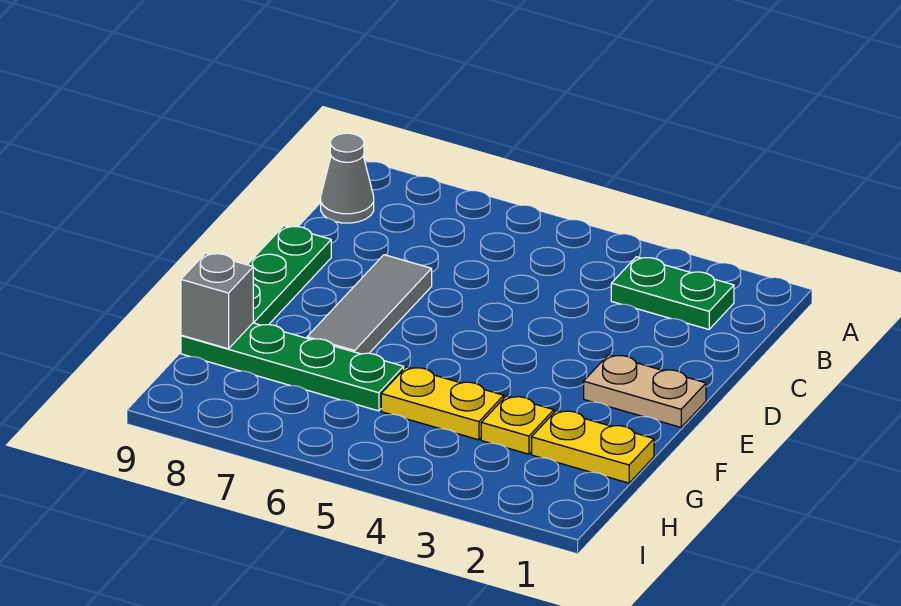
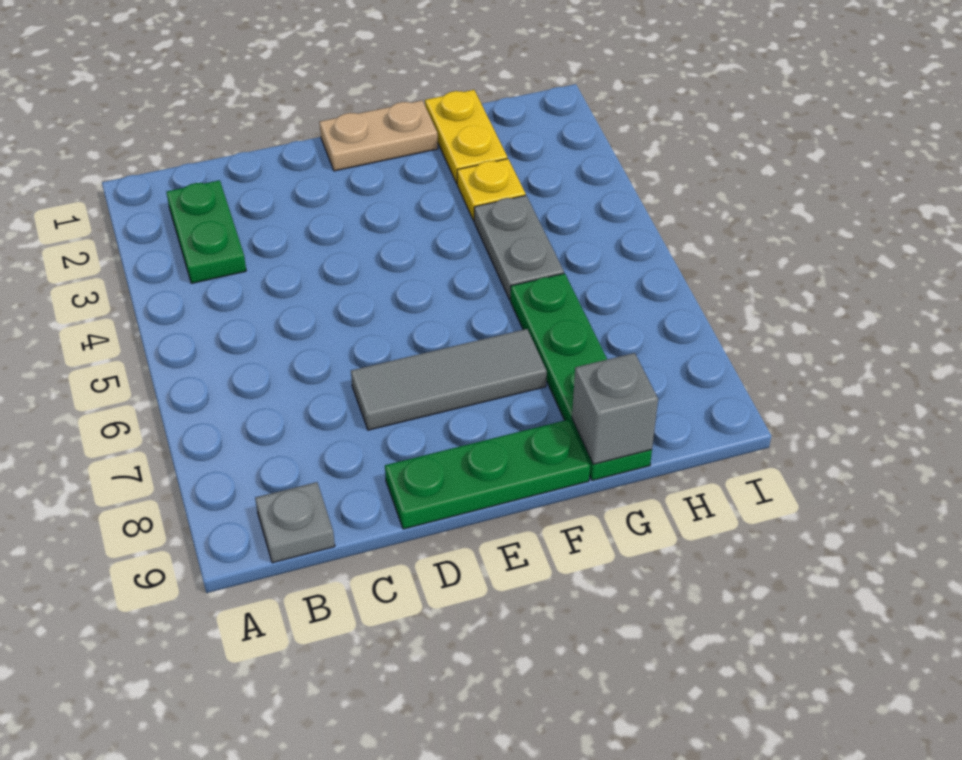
grey 1x1 cone [321,133,374,223] -> grey 1x1 plate [255,482,335,563]
tan 1x2 plate [584,355,706,427] -> tan 1x2 plate turned to [320,100,438,171]
yellow 1x2 plate [381,367,504,440] -> grey 1x2 plate [474,195,564,300]

